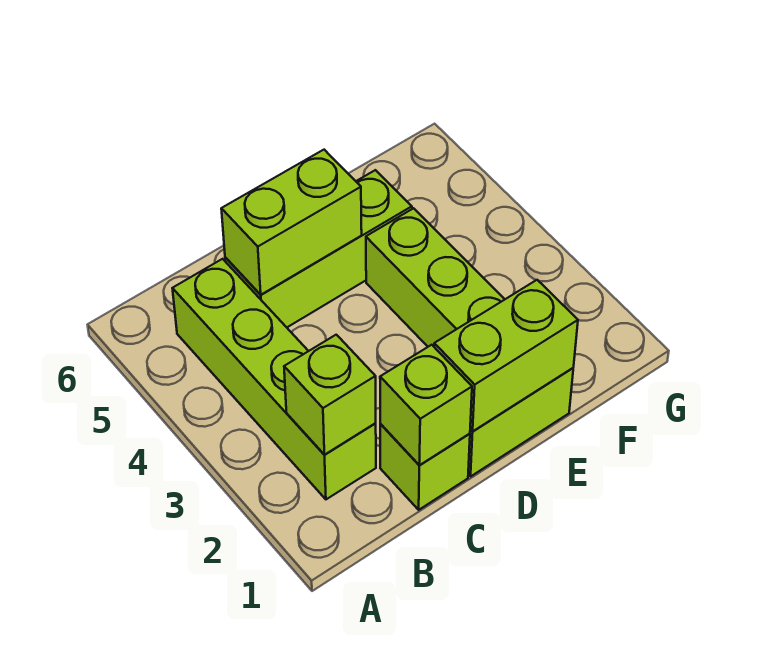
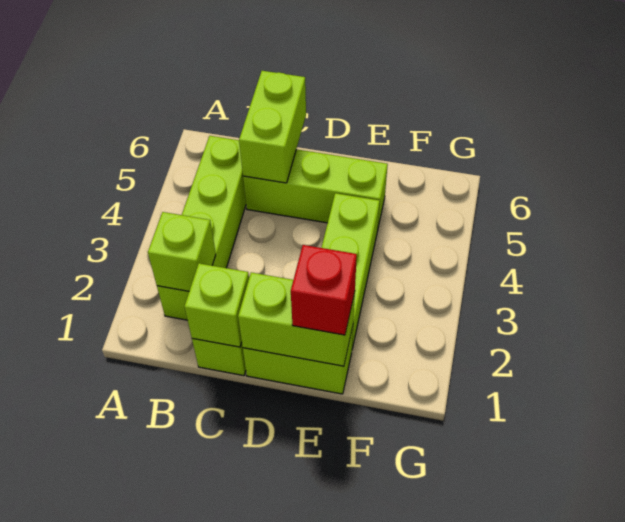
lime 1x2 brick [221,150,362,295] -> lime 1x2 brick turned to [239,71,306,183]
none -> red 1x1 brick [291,245,357,335]

